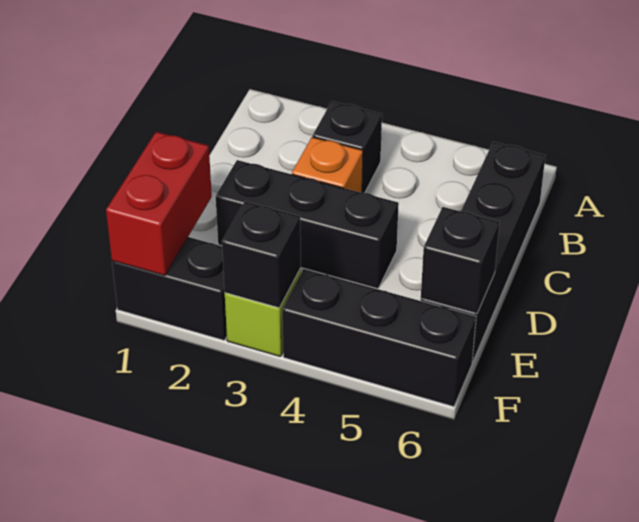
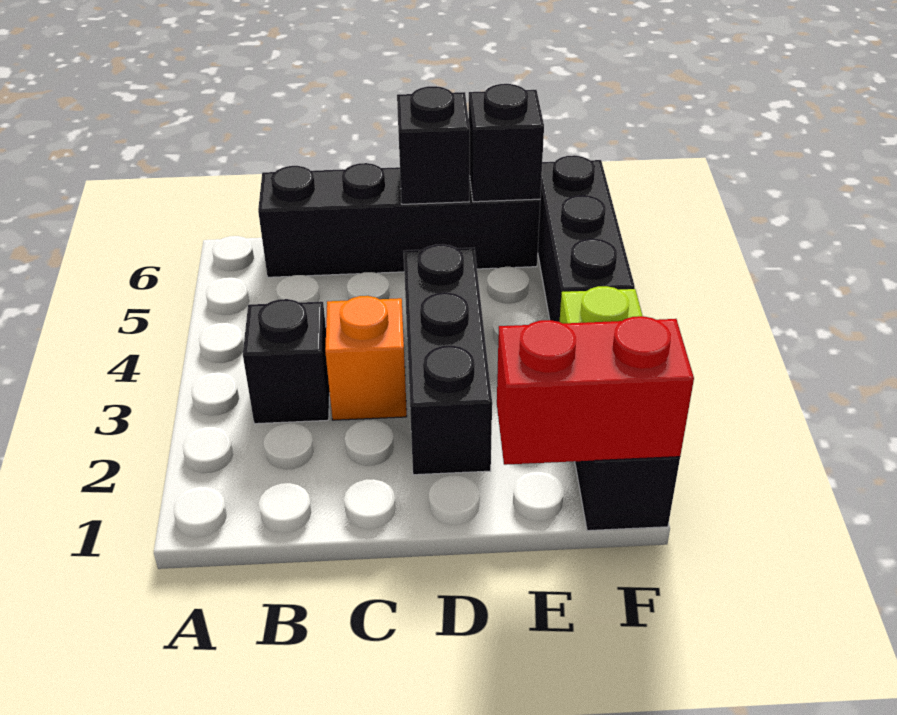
black 1x1 brick [222,202,301,308] -> black 1x1 brick moved to [397,86,470,204]

